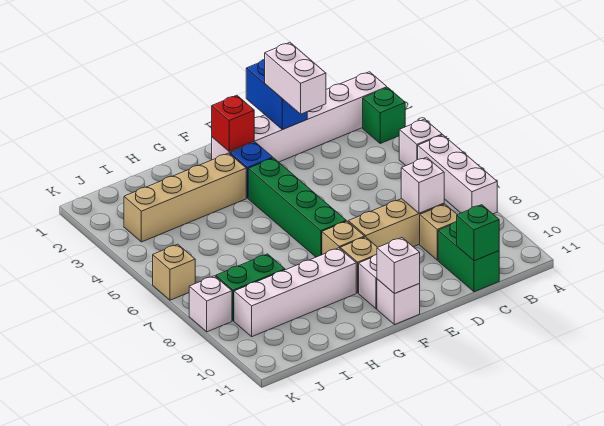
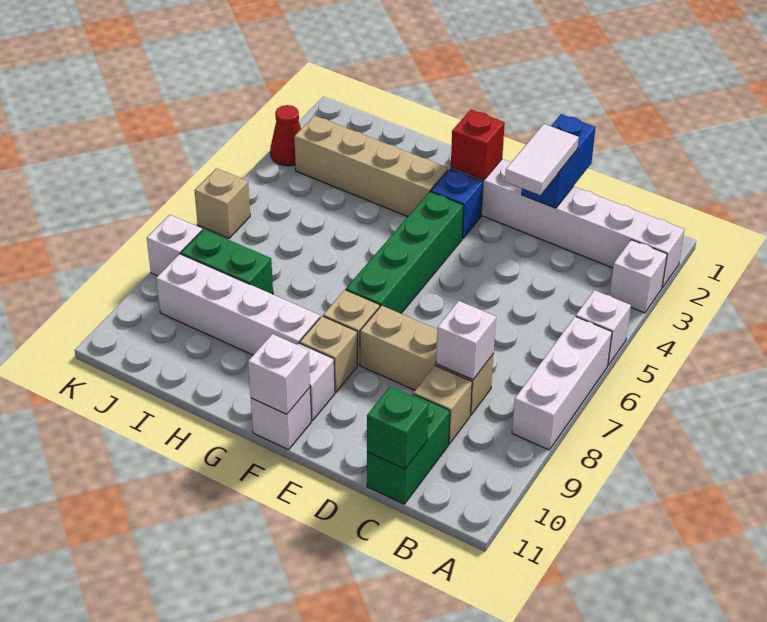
green 1x1 brick [363,88,405,143] -> white 1x1 brick [610,240,667,313]
white 1x2 brick [265,42,326,114] -> white 1x2 tile [505,124,579,195]
none -> red 1x1 cone [270,105,301,166]

